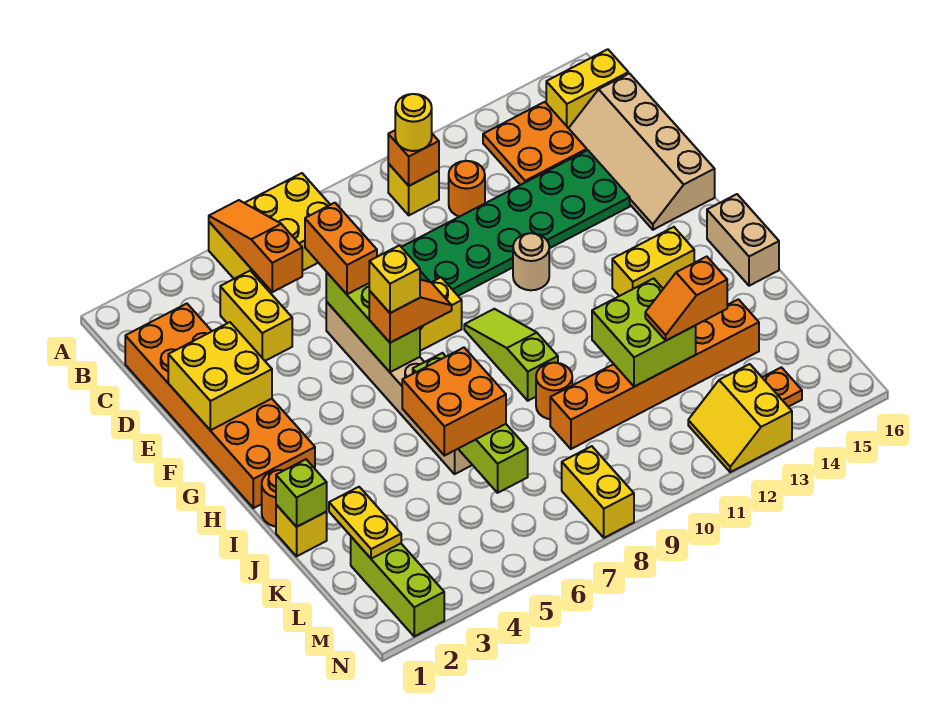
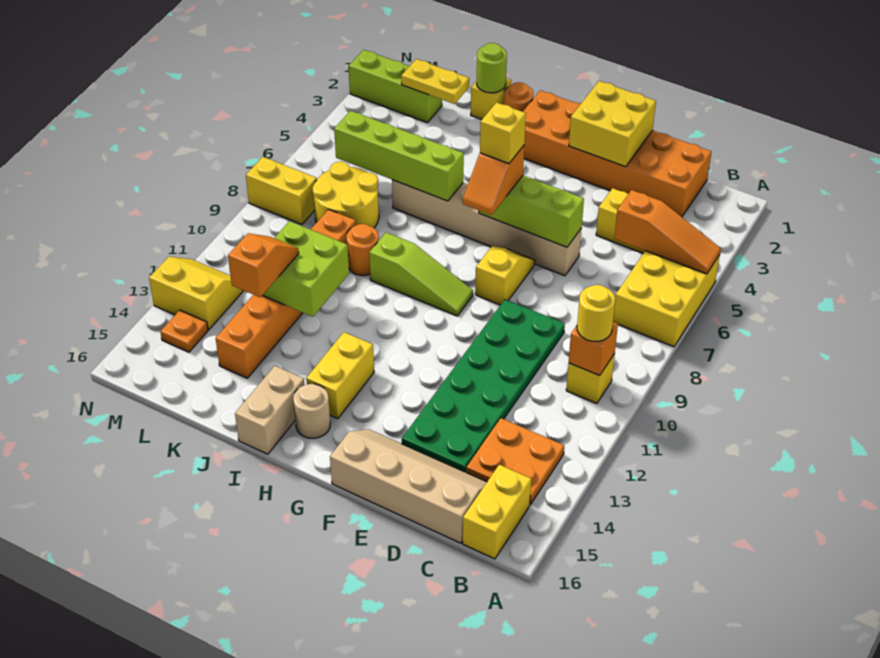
orange 1x1 round brick [449,161,485,217] -> none
orange 1x2 brick [305,203,377,294] -> none
tan 1x1 round brick [513,233,549,290] -> tan 1x1 round brick moved to [293,384,330,438]
tan 1x2 brick [707,194,779,286] -> tan 1x2 brick turned to [235,366,304,454]
lime 1x1 brick [276,459,327,527] -> lime 1x1 round brick [477,43,507,93]
orange 2x2 brick [402,348,506,456] -> none
none -> yellow 2x2 round brick [313,162,379,228]

